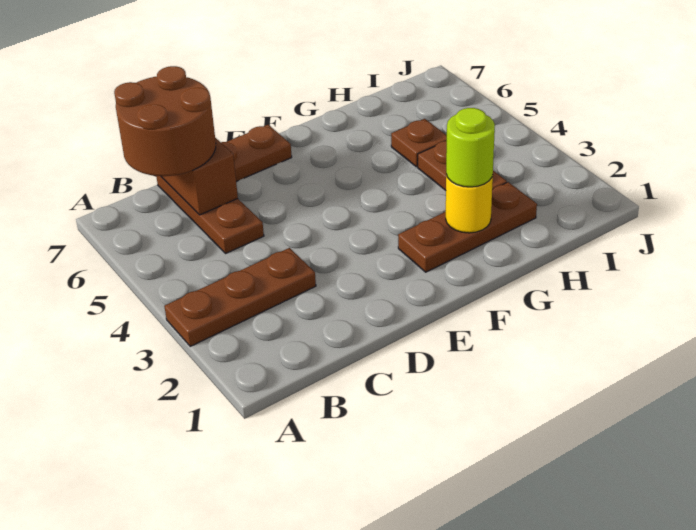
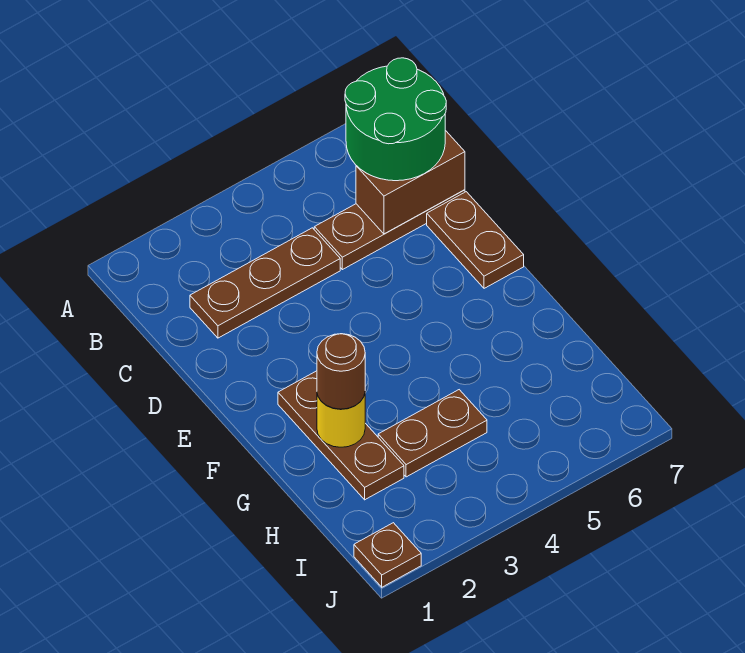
brown 1x3 plate [164,248,316,346] -> brown 1x3 plate turned to [190,228,340,338]
brown 2x2 round brick [114,66,216,176] -> green 2x2 round brick [345,58,446,181]
lime 1x1 round brick [446,108,495,187] -> brown 1x1 round brick [317,334,365,409]
brown 1x1 plate [391,119,447,167] -> brown 1x1 plate moved to [354,523,421,587]

